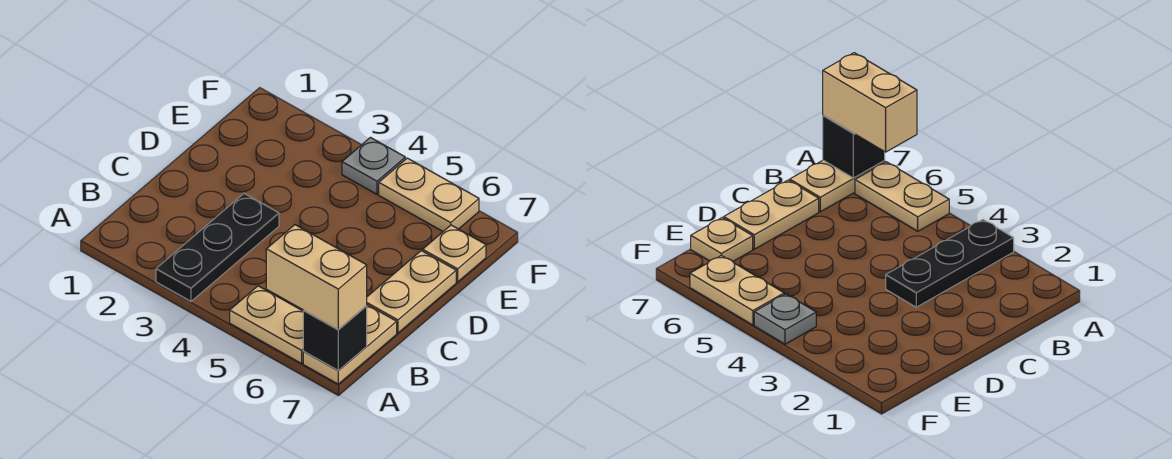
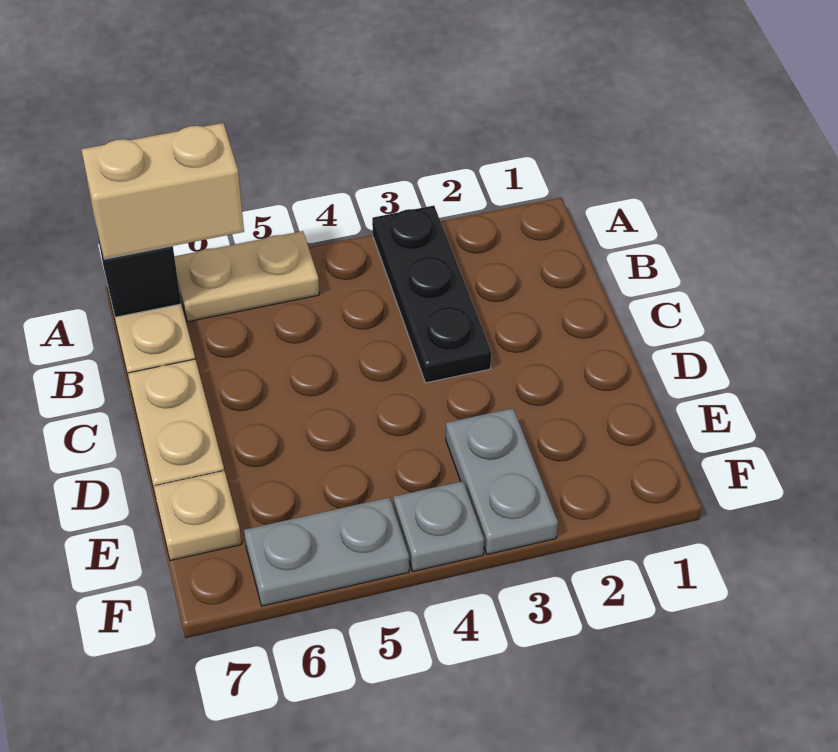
none -> grey 1x2 plate [446,408,558,554]
tan 1x2 plate [379,158,479,231] -> grey 1x2 plate [244,497,409,606]

